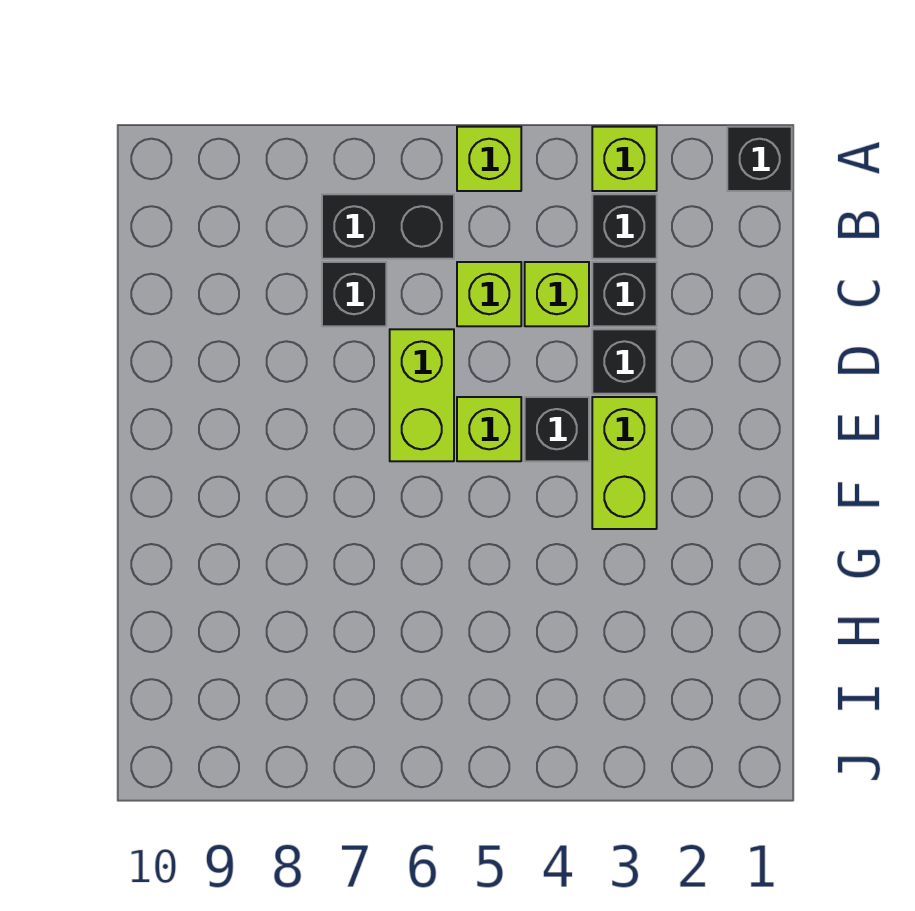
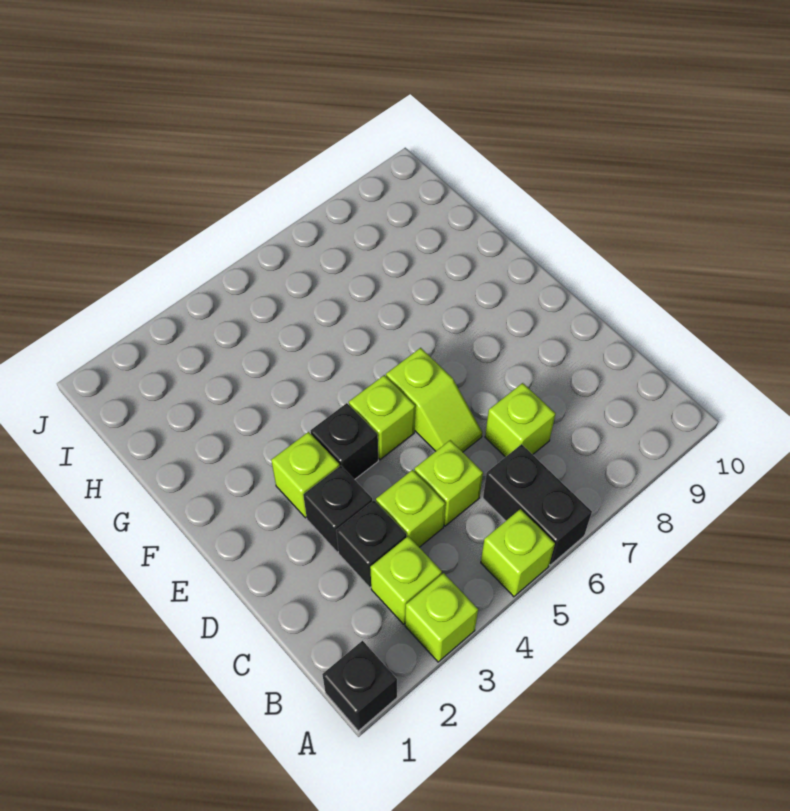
black 1x1 brick [592,194,657,259] -> lime 1x1 brick [370,536,442,624]
black 1x2 brick [322,194,454,259] -> black 1x2 brick turned to [483,444,592,565]
black 1x1 brick [322,262,386,326] -> lime 1x1 brick [485,383,556,457]
lime 1x2 brick [390,329,454,461] -> lime 1x2 slope [386,348,482,452]
lime 1x2 brick [592,397,657,529] -> lime 1x1 brick [271,432,339,518]

